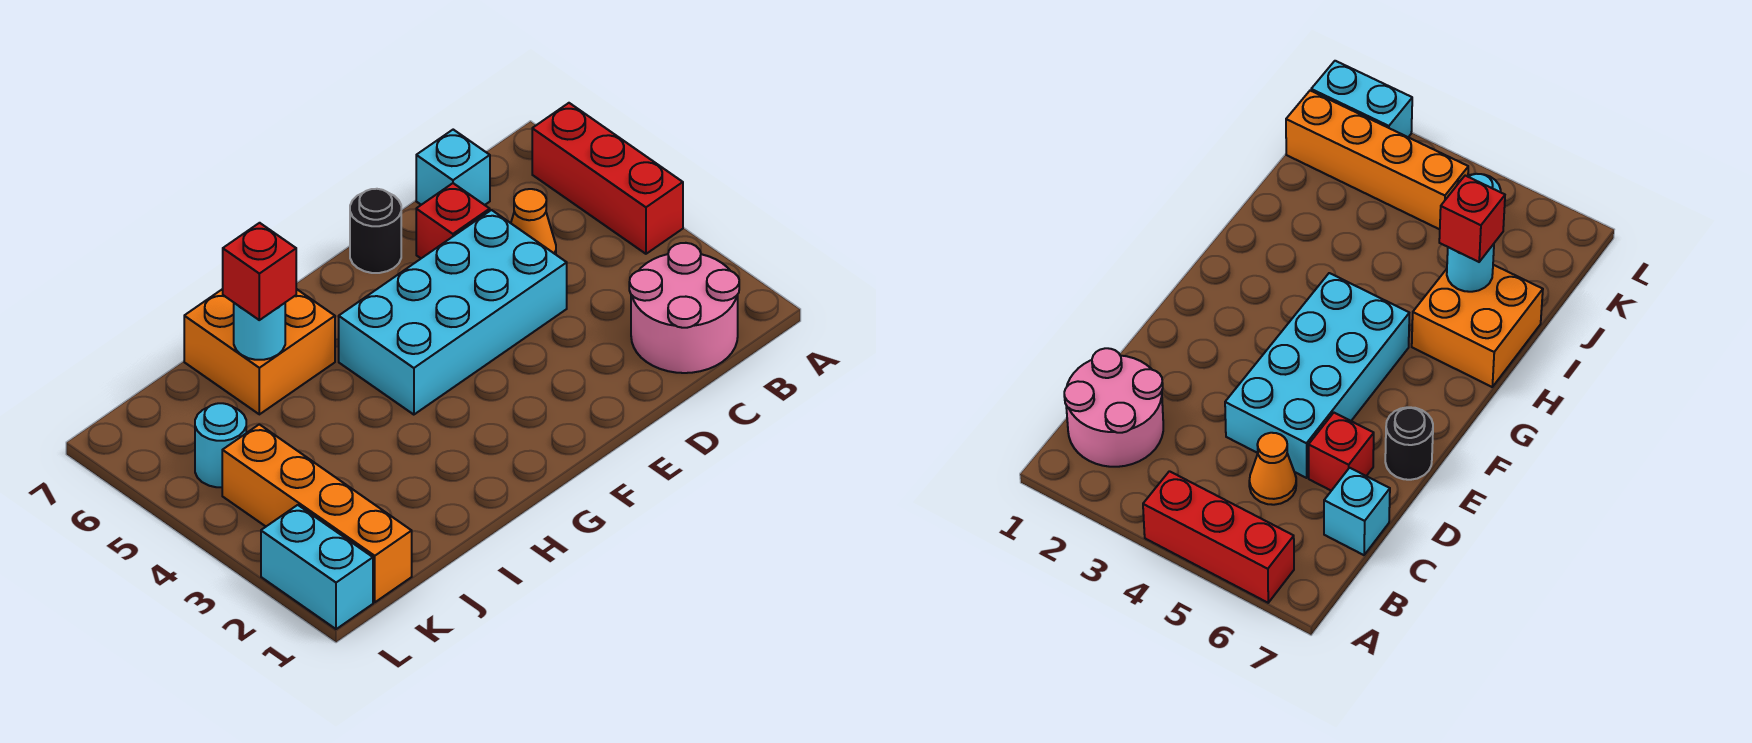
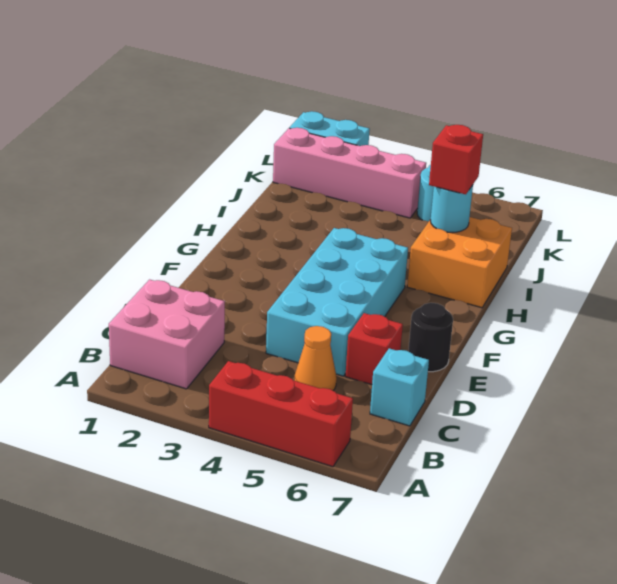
pink 2x2 round brick [629,243,739,373] -> pink 2x2 brick [109,280,225,389]
orange 1x4 brick [222,424,412,602] -> pink 1x4 brick [273,128,426,218]

